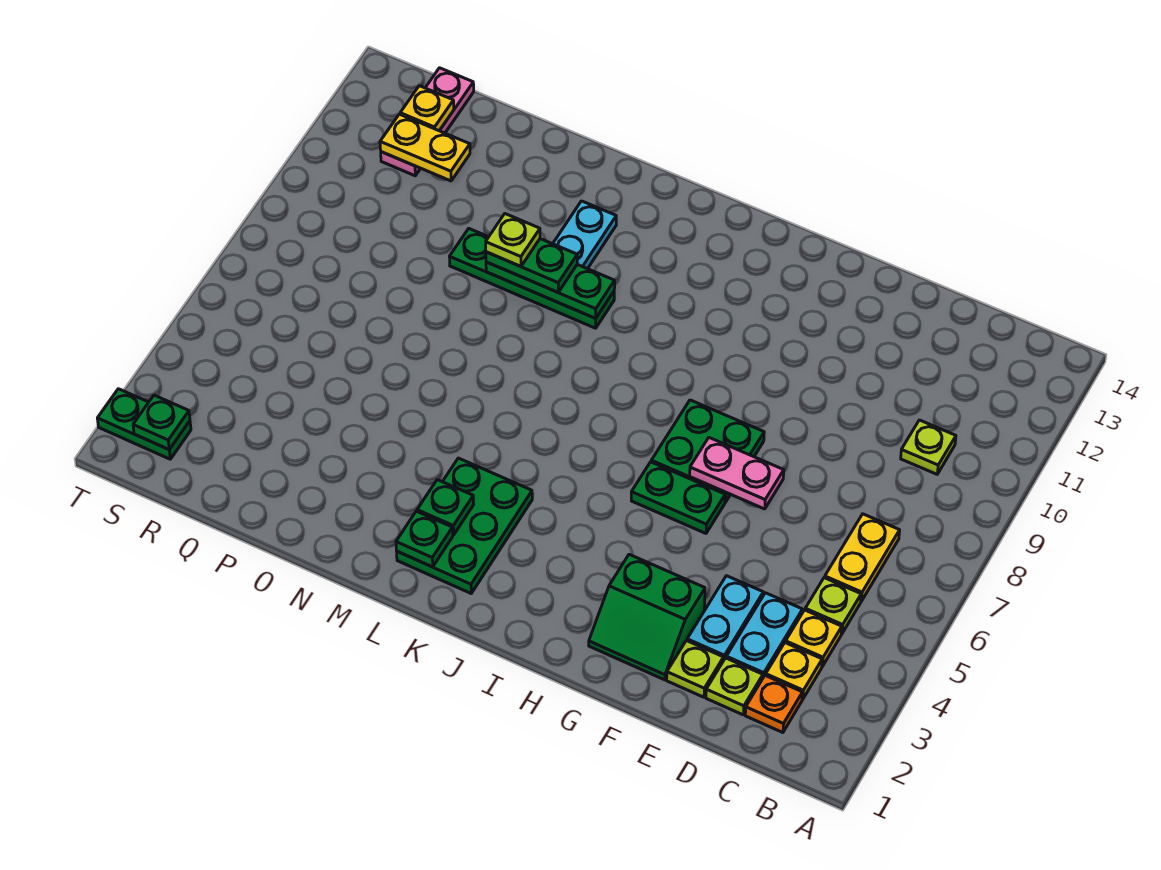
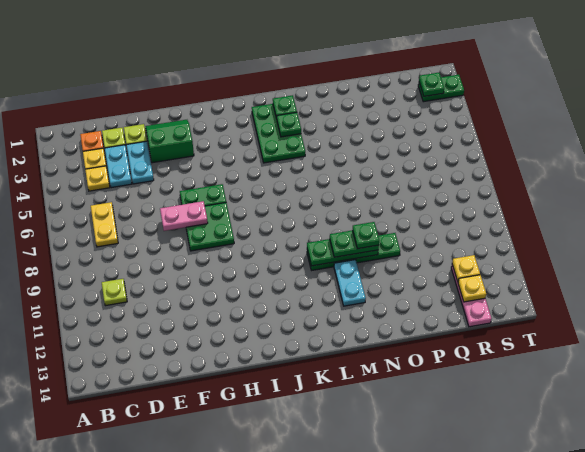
lime 1x1 plate [805,578,861,634] -> none
lime 1x1 plate [486,214,540,266] -> green 1x1 plate [353,222,379,249]
yellow 1x2 plate [380,114,470,181] -> yellow 1x1 plate [452,255,480,281]

